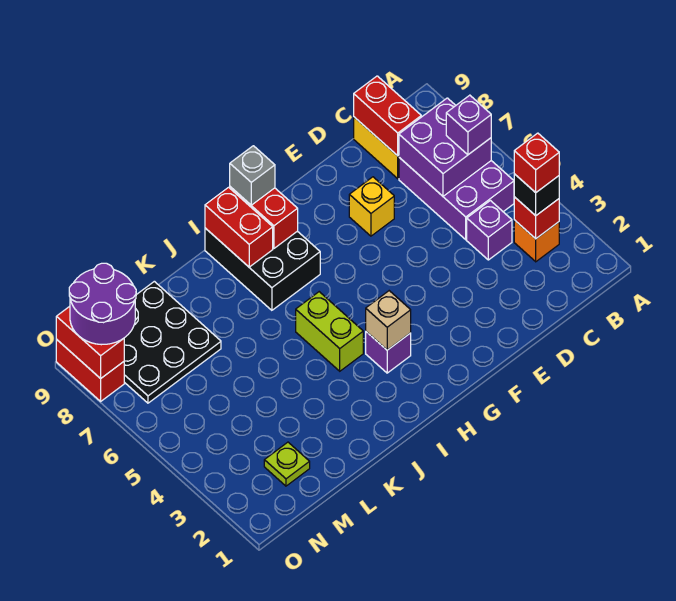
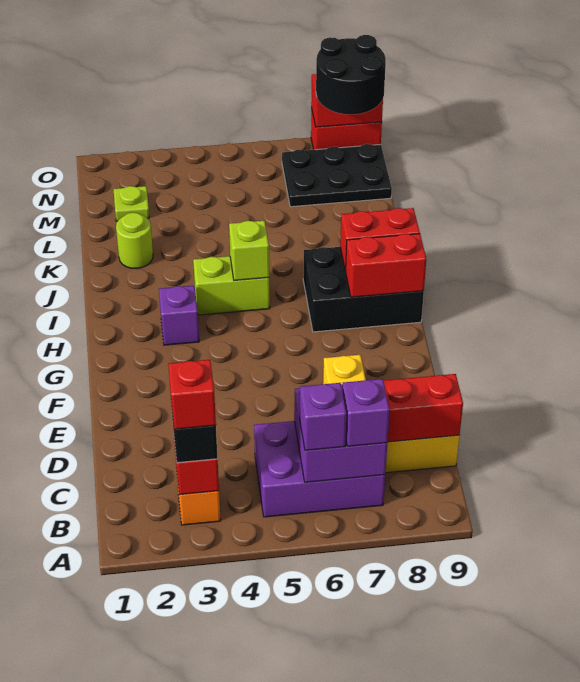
purple 1x1 brick [467,201,512,260] -> purple 1x1 brick moved to [342,379,390,446]
tan 1x1 brick [366,291,411,350] -> none
grey 1x1 brick [230,146,275,205] -> none
none -> lime 1x1 brick [229,221,269,280]
none -> lime 1x1 round brick [116,213,153,268]
black 3x3 plate [124,281,221,403] -> black 2x3 plate [282,144,392,207]
purple 2x2 round brick [69,263,136,345] -> black 2x2 round brick [316,35,386,114]

